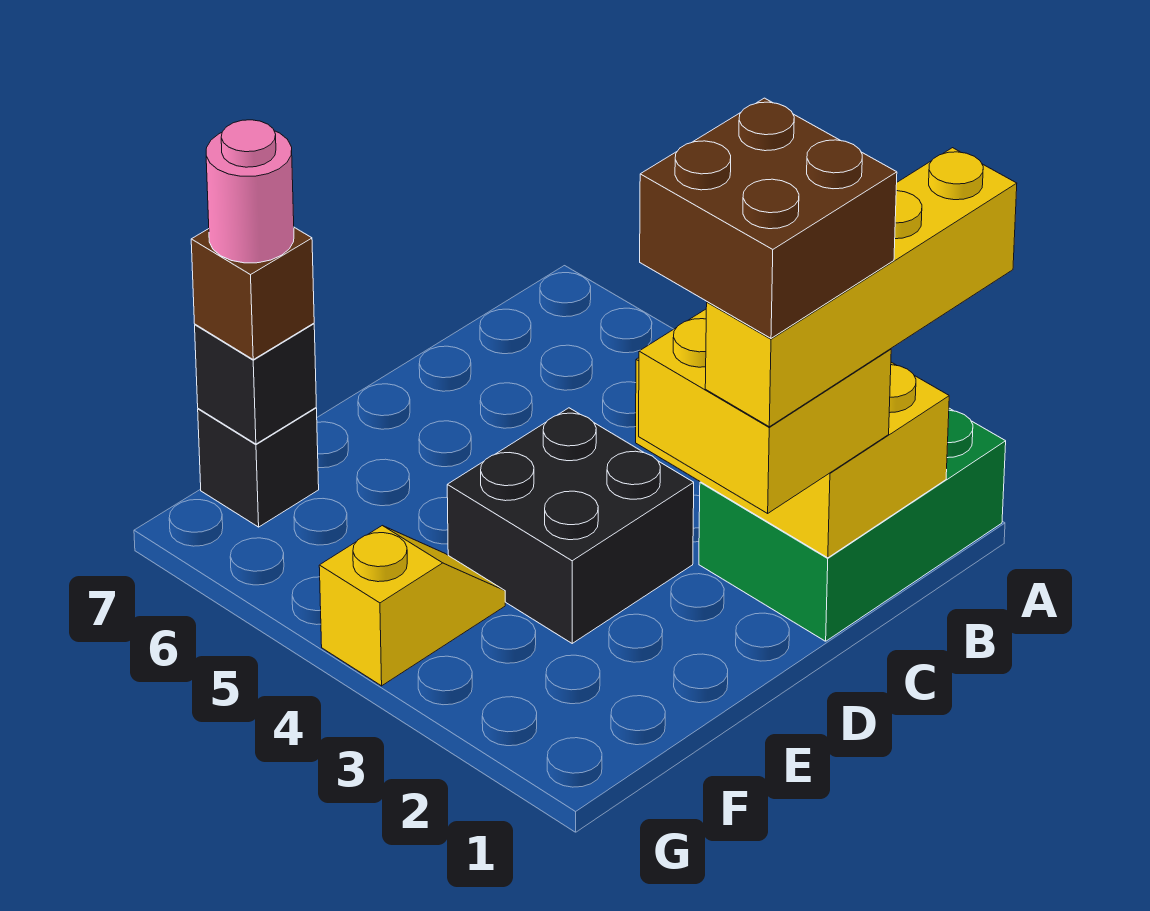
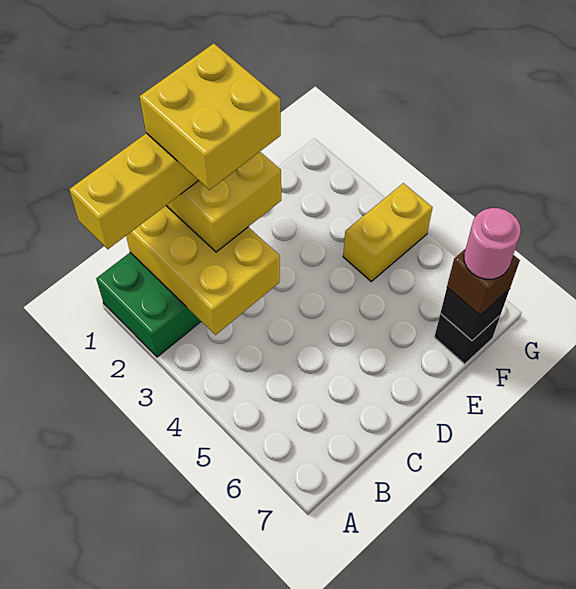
brown 2x2 brick [640,98,897,338] -> yellow 2x2 brick [140,44,281,190]
black 2x2 brick [447,408,694,643] -> none
yellow 1x2 slope [319,526,505,686] -> yellow 1x2 brick [343,183,433,281]

